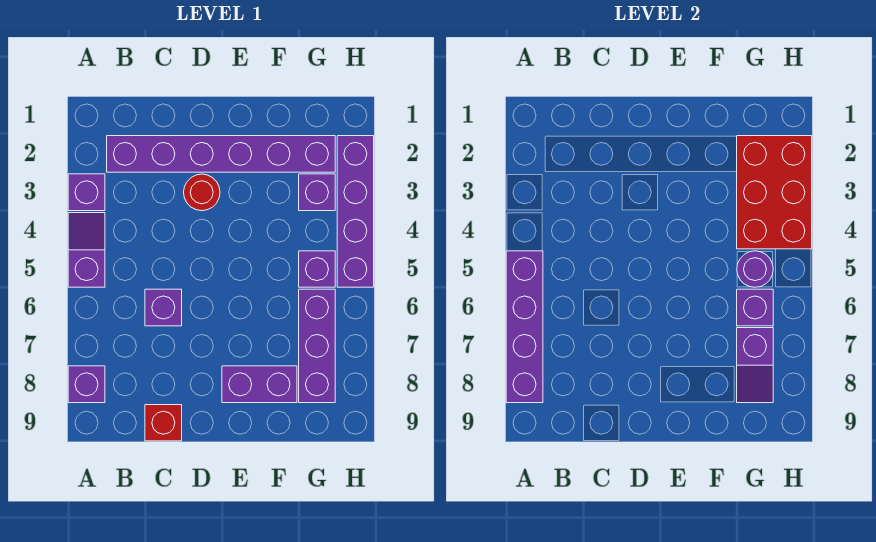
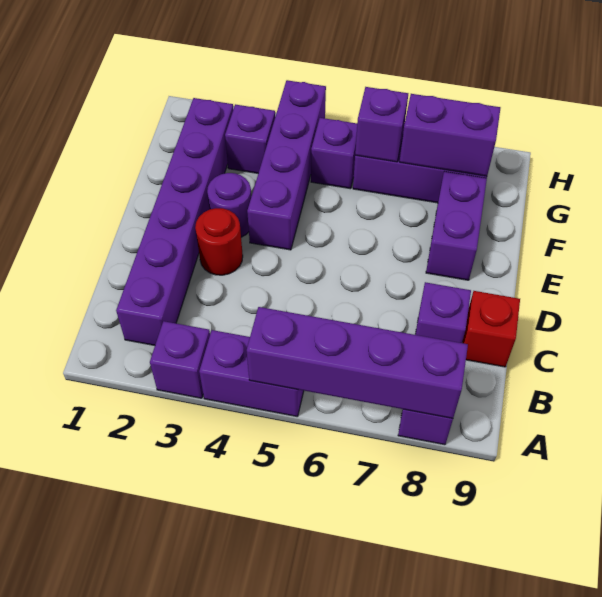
purple 1x2 slope [68,213,105,287] -> purple 1x2 brick [199,330,304,417]
purple 1x1 brick [145,289,182,326] -> purple 1x1 brick moved to [415,282,471,343]
red 2x3 brick [737,136,812,249] -> none
purple 1x1 round brick [737,251,773,287] -> purple 1x1 round brick moved to [207,173,251,237]
purple 1x2 slope [737,328,773,403] -> purple 1x2 brick [400,94,500,176]
purple 1x4 brick [337,136,374,287] -> purple 1x4 brick turned to [247,80,326,250]

